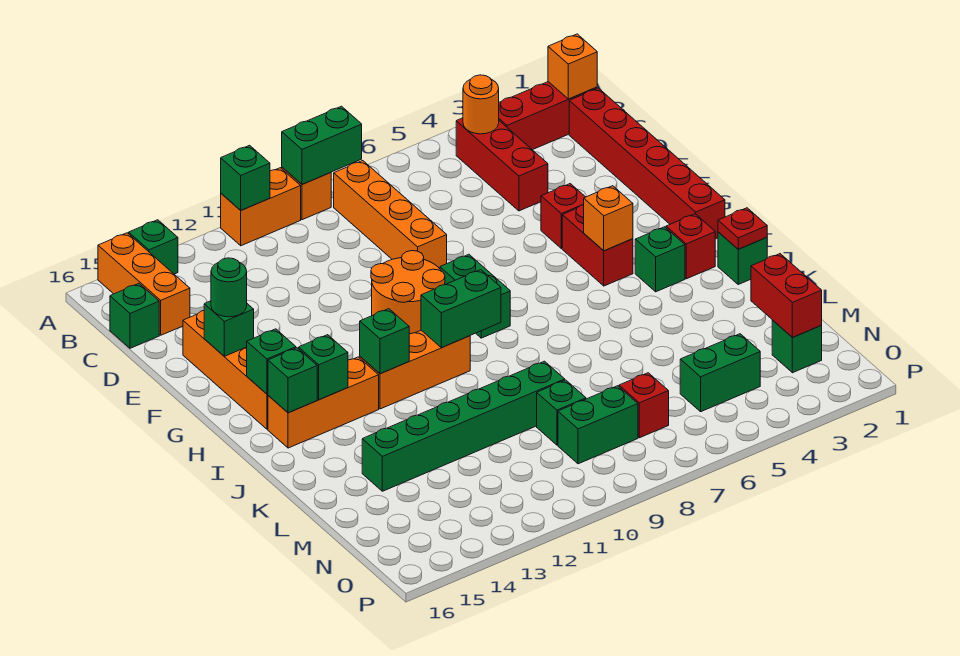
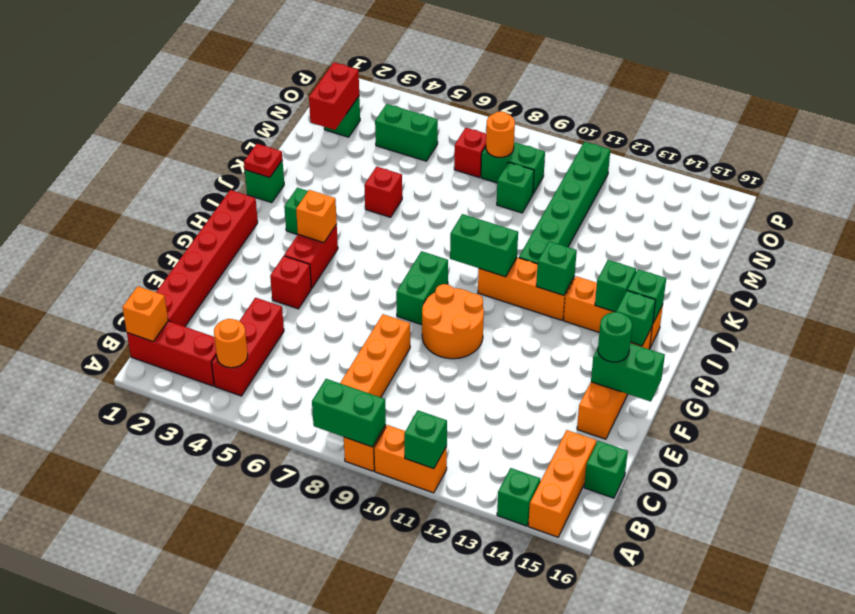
green 1x1 brick [204,301,254,356] -> green 1x2 brick [591,343,665,402]
red 1x1 brick [666,214,715,279] -> red 1x1 brick moved to [364,167,402,217]
green 1x6 brick [362,361,565,491] -> green 1x6 brick turned to [519,142,610,264]
none -> orange 1x1 round brick [486,112,515,157]

